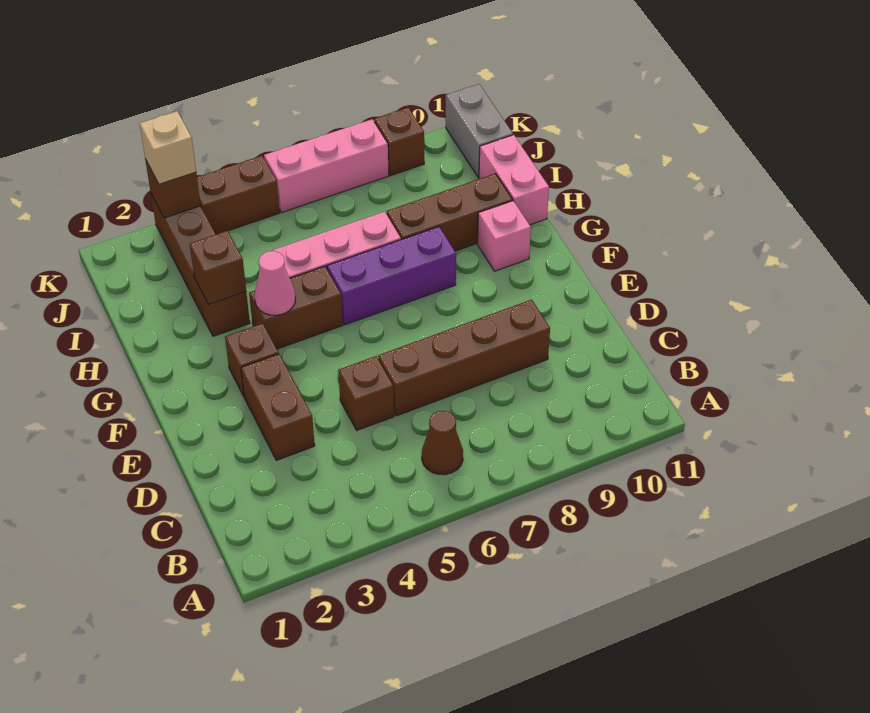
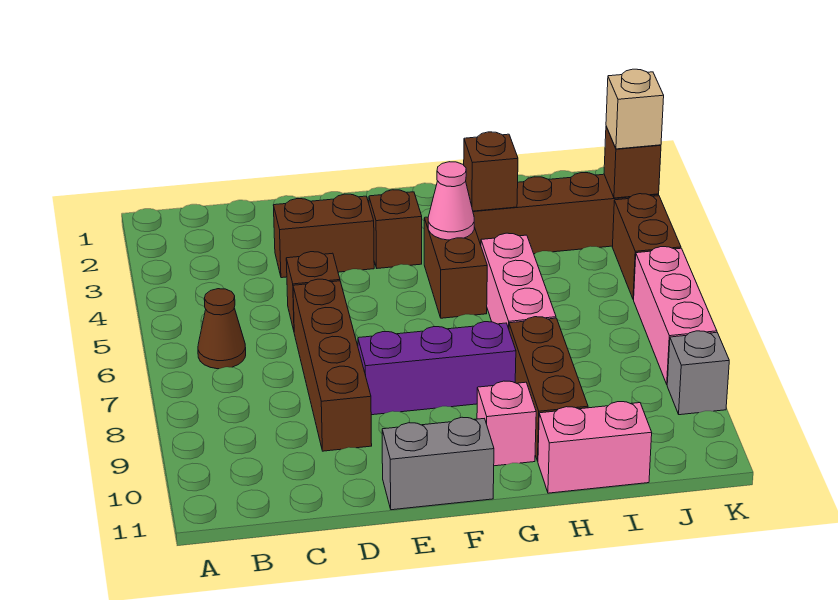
purple 1x3 brick [327,227,456,325] -> purple 1x3 brick turned to [358,322,516,415]
grey 1x2 brick [446,84,513,177] -> grey 1x2 brick moved to [382,417,494,510]
brown 1x1 brick [374,108,424,176] -> grey 1x1 brick [667,331,729,415]

